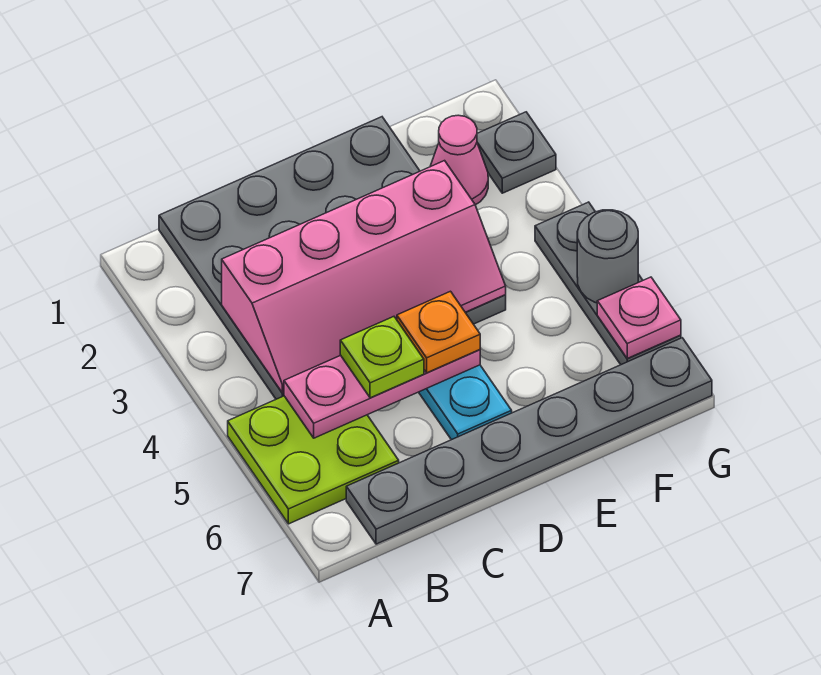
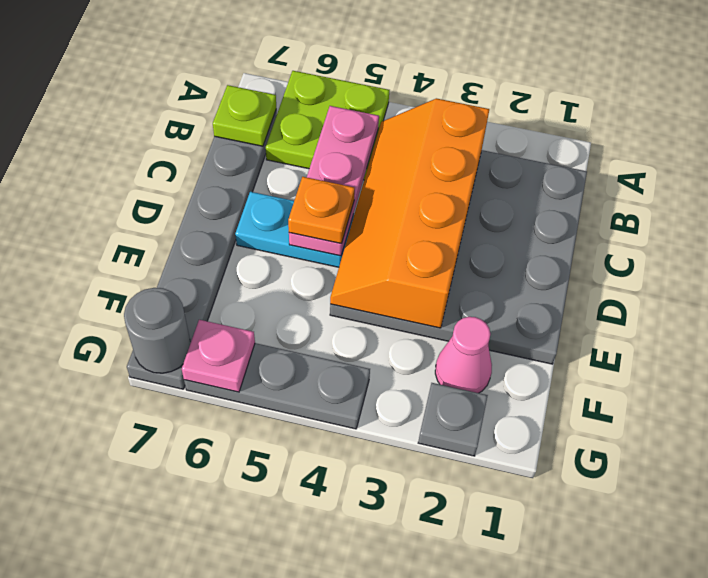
pink 2x4 slope [222,161,506,393] -> orange 2x4 slope [330,99,489,328]
lime 1x1 plate [340,317,424,398] -> lime 1x1 plate moved to [213,85,276,146]
grey 1x1 round brick [577,210,638,303] -> grey 1x1 round brick moved to [124,288,190,373]

